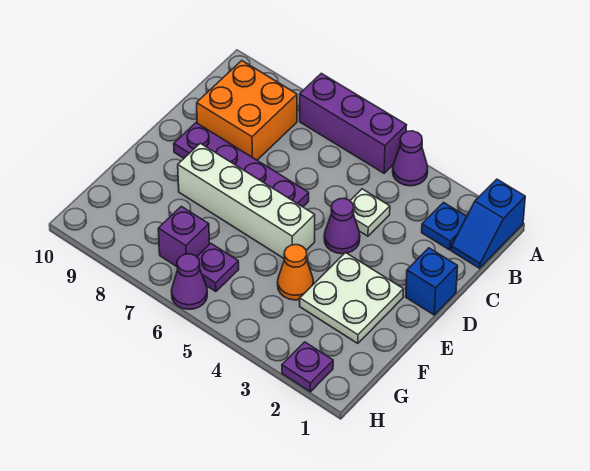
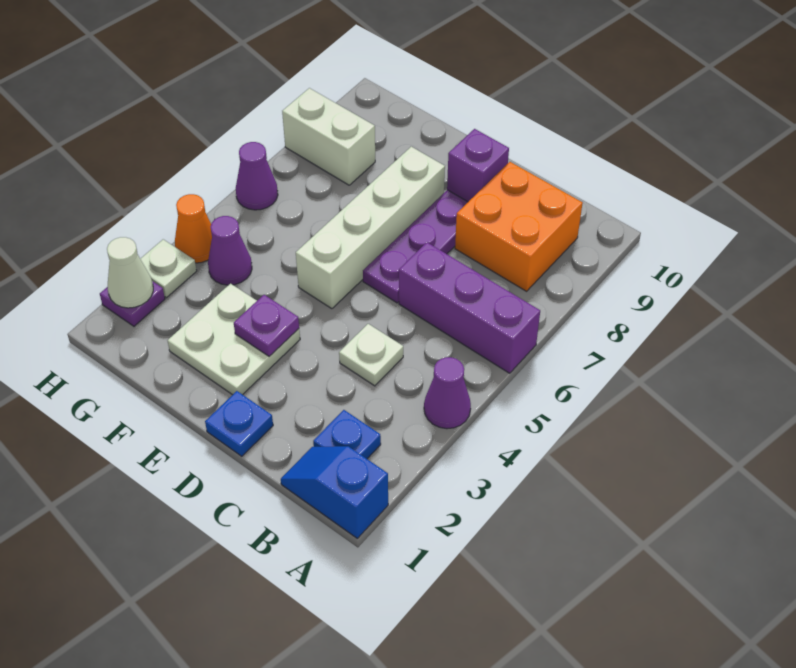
purple 1x3 brick [300,73,407,173] -> purple 1x3 brick turned to [399,243,540,373]
blue 1x1 brick [406,248,458,315] -> blue 1x1 plate [205,391,273,456]
purple 1x1 cone [324,198,360,254] -> purple 1x1 cone moved to [208,216,252,285]
orange 1x1 cone [278,245,313,300] -> orange 1x1 cone moved to [175,194,212,263]
purple 1x1 plate [197,244,239,292] -> purple 1x1 plate moved to [234,295,299,356]
purple 1x1 brick [158,206,210,267] -> purple 1x1 brick moved to [447,129,509,202]
none -> white 1x2 brick [282,88,375,185]
none -> white 1x1 cone [107,237,153,308]
none -> white 1x1 plate [141,239,197,298]

